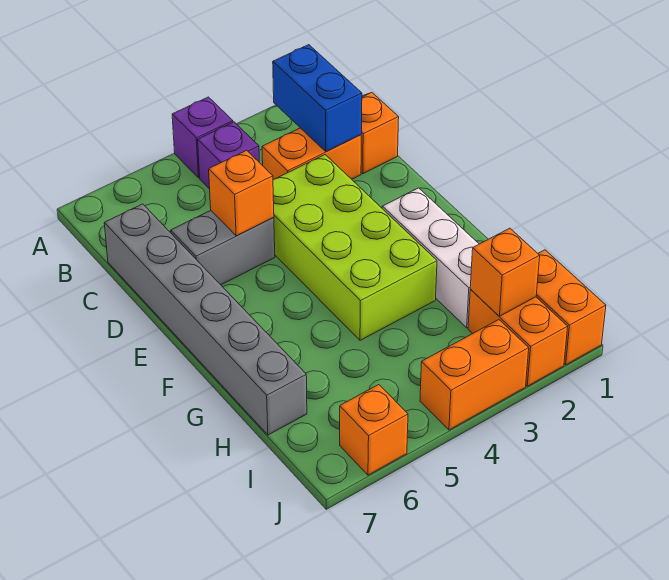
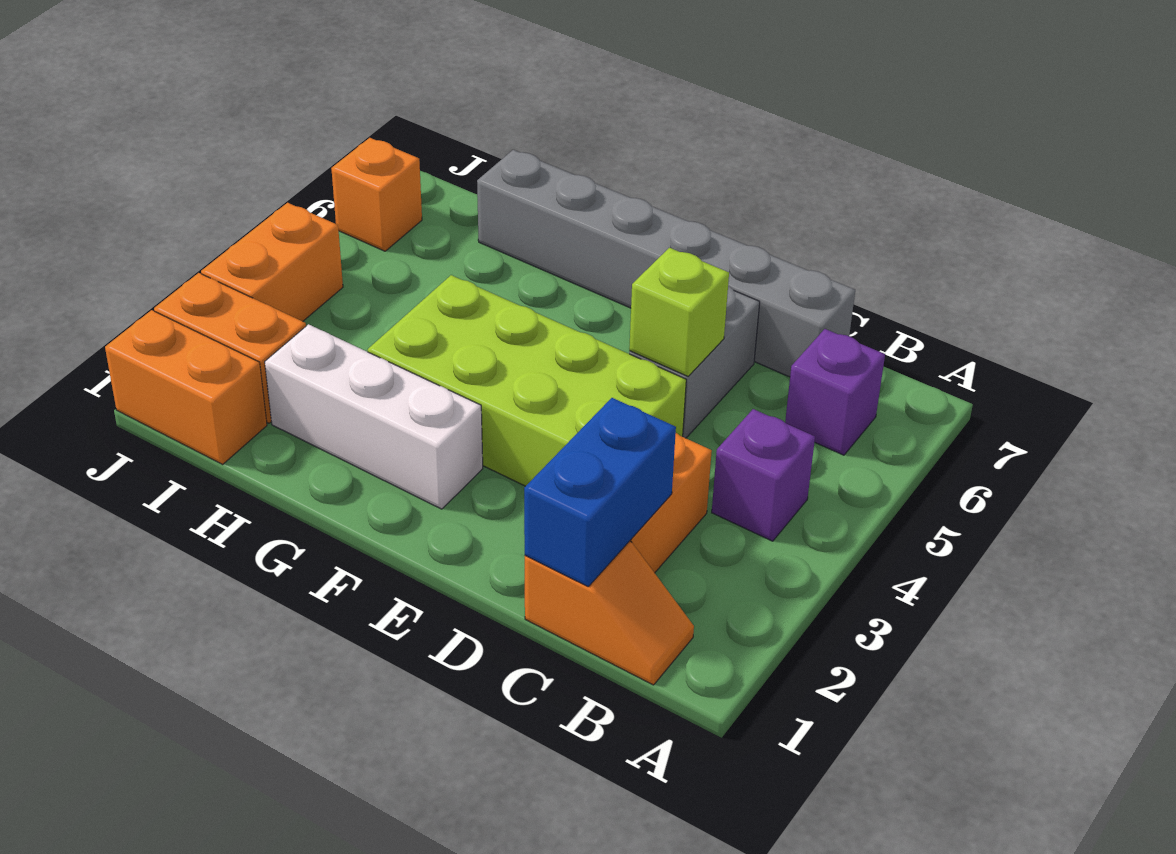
purple 1x1 brick [172,97,233,178] -> purple 1x1 brick moved to [785,329,885,455]
blue 1x2 brick [273,45,362,152] -> blue 1x2 brick turned to [524,398,676,586]
orange 1x1 brick [209,150,274,236] -> lime 1x1 brick [629,248,729,376]
orange 1x1 brick [470,228,540,316] -> none

